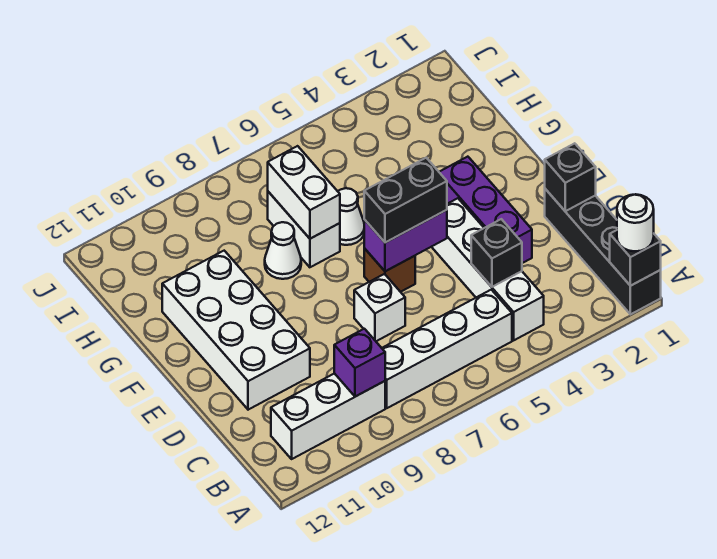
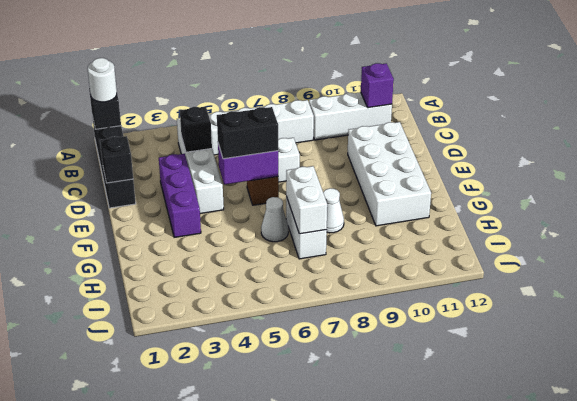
purple 1x1 brick [334,329,385,397] -> purple 1x1 brick moved to [361,63,394,108]

